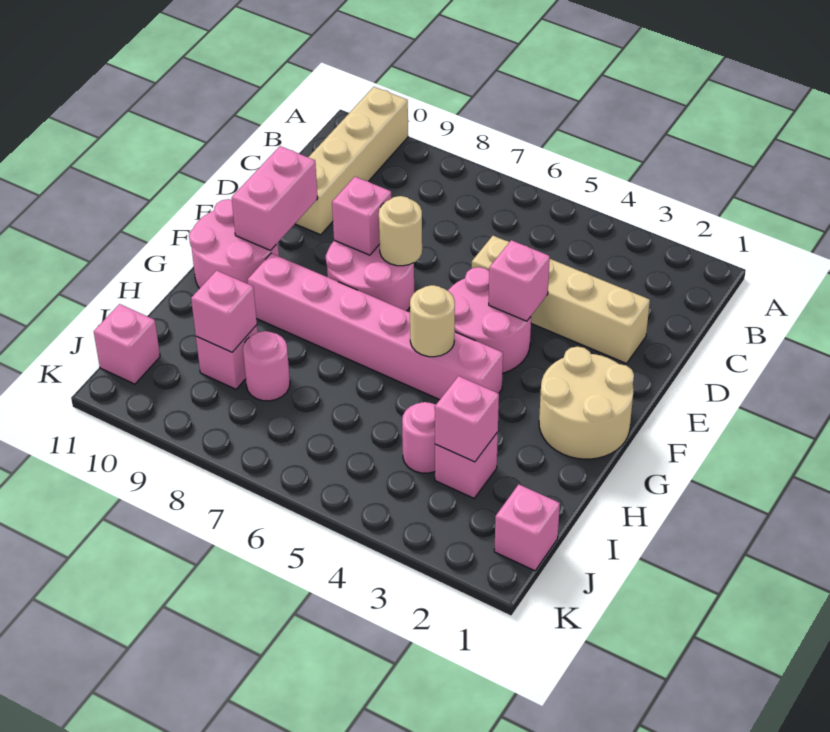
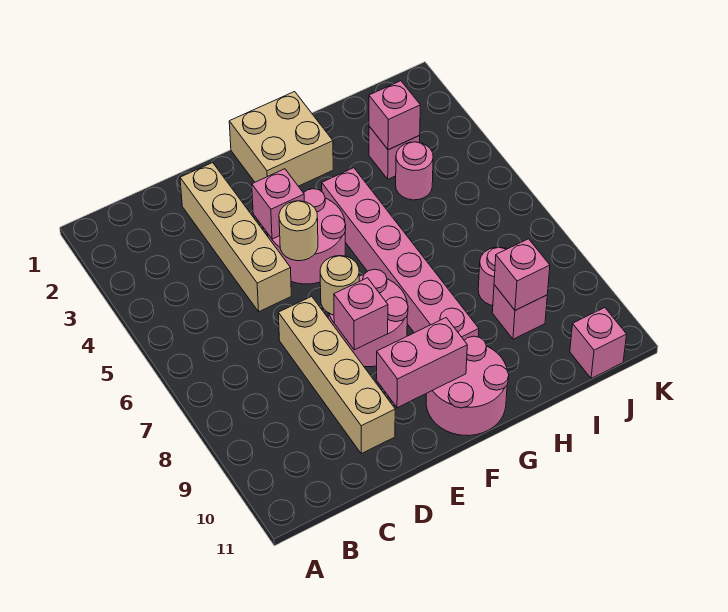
tan 1x4 brick [295,87,408,235] -> tan 1x4 brick turned to [278,296,395,454]
tan 2x2 round brick [539,347,634,459] -> tan 2x2 brick [229,92,333,186]
tan 1x1 round brick [410,285,455,357] -> tan 1x1 round brick moved to [279,201,318,261]
pink 1x1 brick [494,484,560,571] -> none

